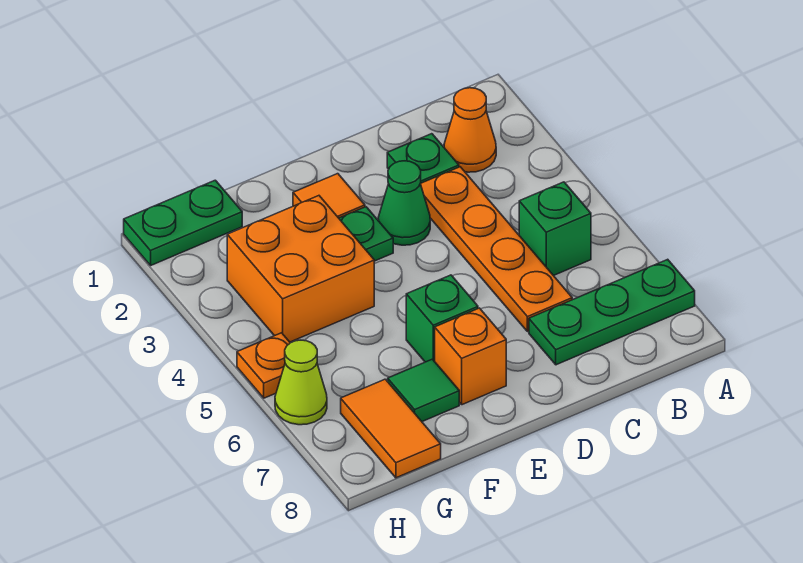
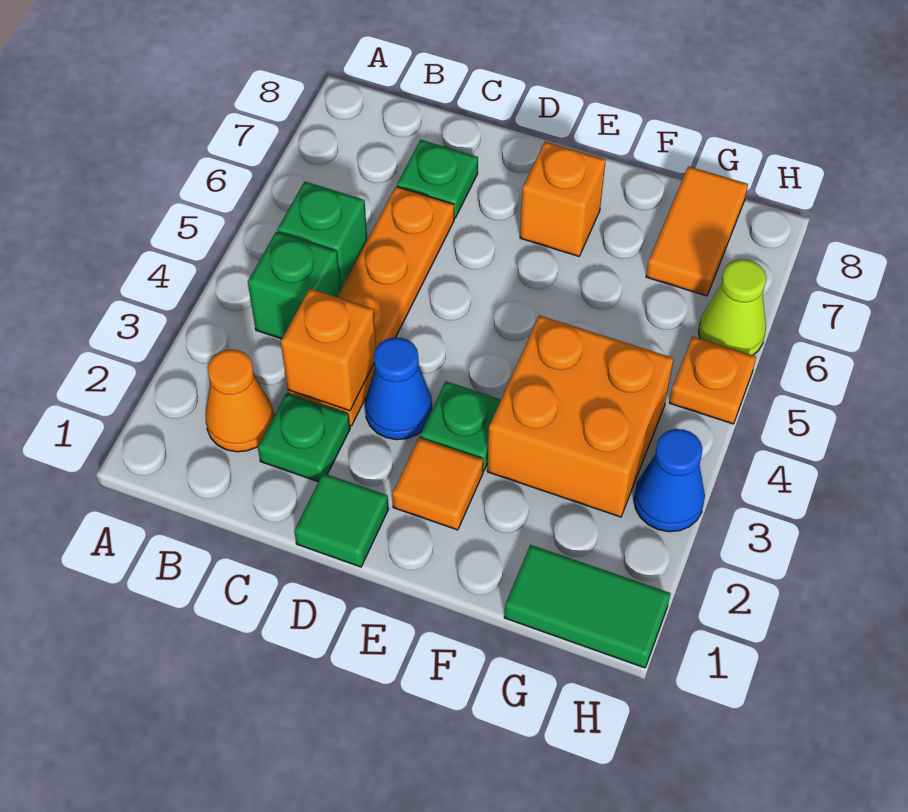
green 1x3 plate [529,259,695,365] -> green 1x1 plate [397,140,478,218]
none -> orange 1x1 brick [281,289,376,411]
green 1x1 cone [378,161,430,245] -> blue 1x1 cone [365,337,432,440]
green 1x1 brick [406,275,478,362] -> green 1x1 brick moved to [248,232,341,339]
green 1x1 tile [388,359,459,422] -> green 1x1 tile moved to [294,473,388,567]
green 1x2 plate [124,180,242,265] -> green 1x2 tile [504,545,671,668]
none -> blue 1x1 cone [634,429,705,532]

